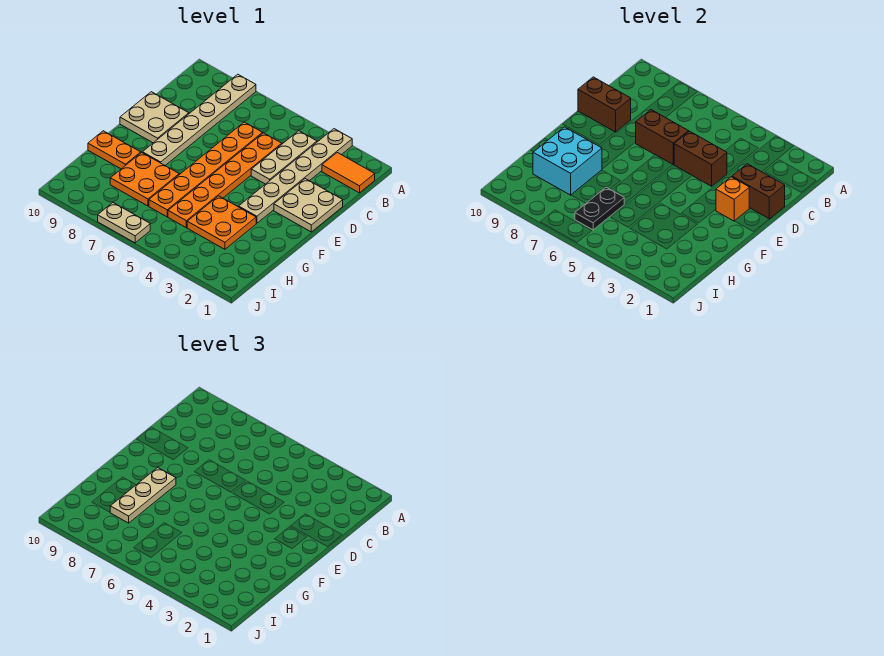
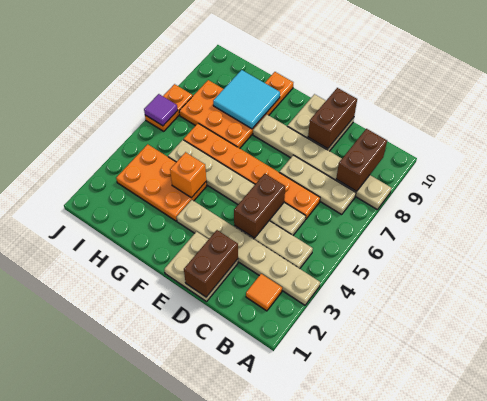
orange 1x2 tile [322,153,375,193] -> orange 1x1 tile [246,274,282,311]
orange 1x6 plate [168,133,282,228] -> tan 1x6 plate [168,140,306,235]
brown 1x2 brick [636,110,689,165] -> brown 1x2 brick moved to [336,129,387,191]
orange 1x1 brick [716,177,749,221] -> orange 1x1 brick moved to [170,152,206,198]
tan 1x3 plate [110,468,176,523] -> tan 1x3 plate moved to [279,155,356,215]
orange 2x2 plate [187,196,256,249] -> orange 2x3 plate [116,144,207,221]
orange 2x2 plate [110,153,179,206] -> orange 2x3 plate [179,80,266,148]
cyan 2x2 brick [533,127,602,195] -> cyan 2x2 tile [213,70,280,129]
black 1x2 plate [575,187,624,230] -> none
tan 1x2 plate [98,203,150,243] -> orange 1x2 plate [145,84,193,131]
none -> purple 1x1 tile [144,94,178,126]

